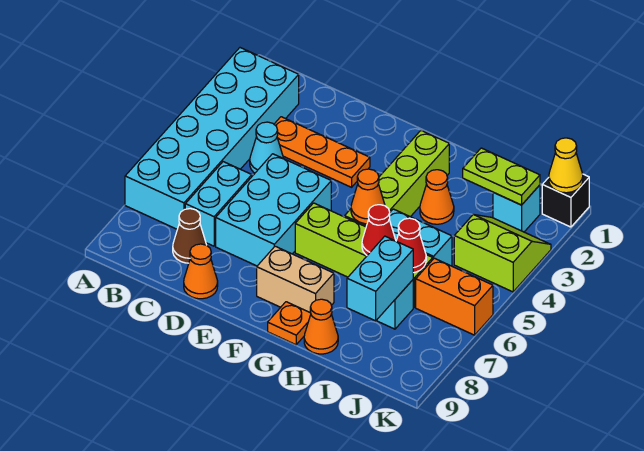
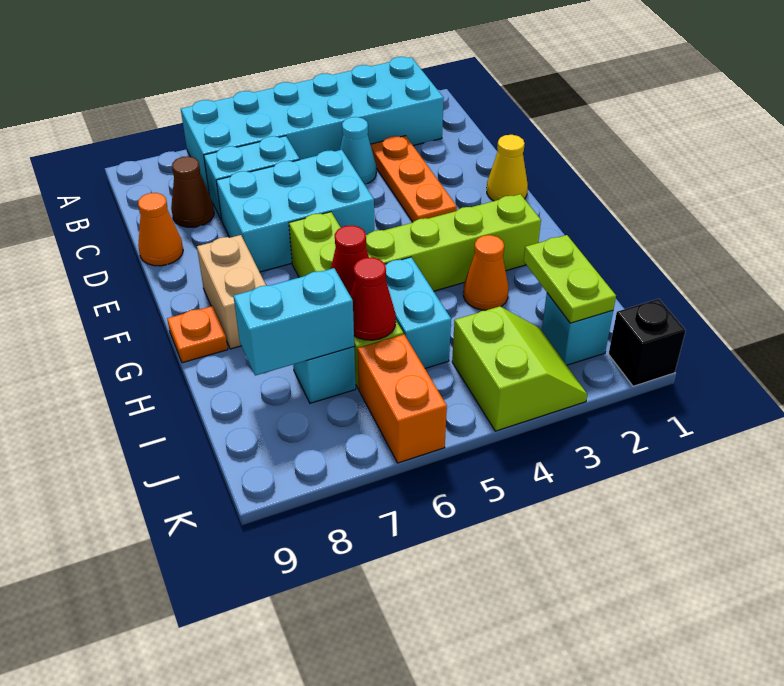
orange 1x1 cone [351,169,385,224] -> none
orange 1x1 cone [304,299,338,354] -> none
yellow 1x1 cone [549,138,583,193] -> yellow 1x1 cone moved to [487,135,528,201]

